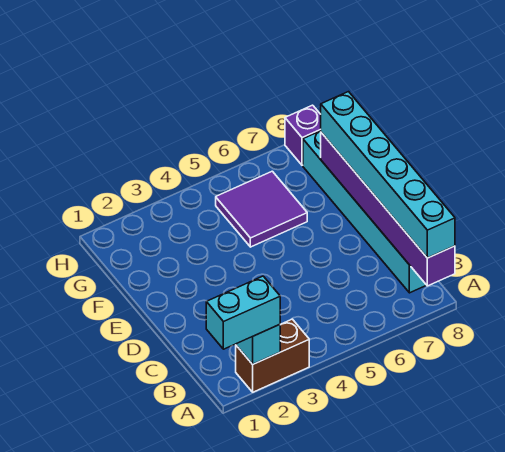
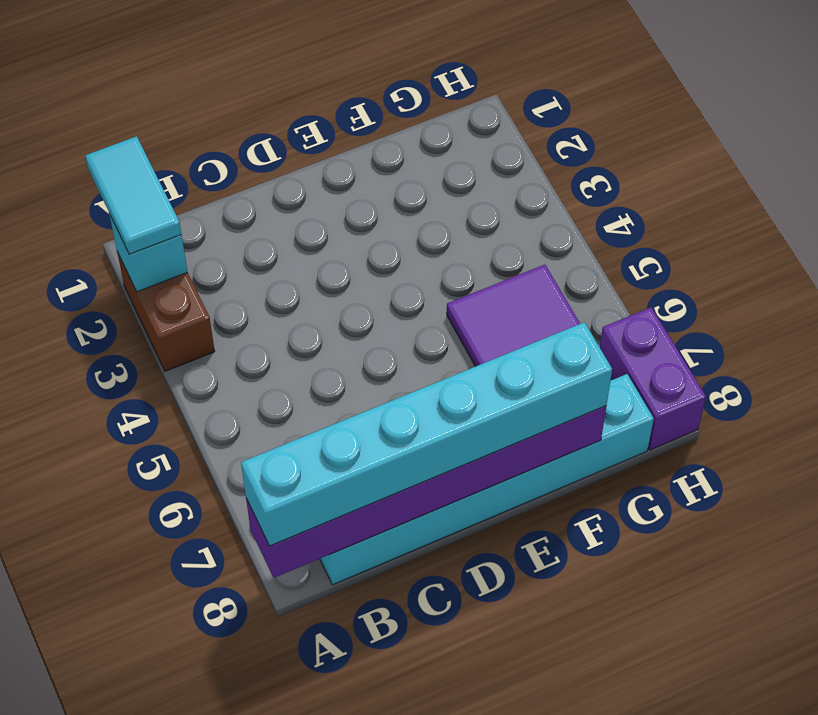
cyan 1x2 brick [206,276,280,349] -> cyan 1x2 tile [85,136,181,254]
purple 1x1 brick [285,105,321,165] -> purple 1x2 brick [600,307,706,450]

